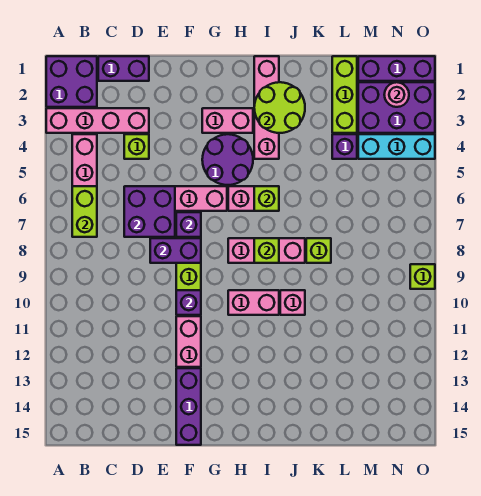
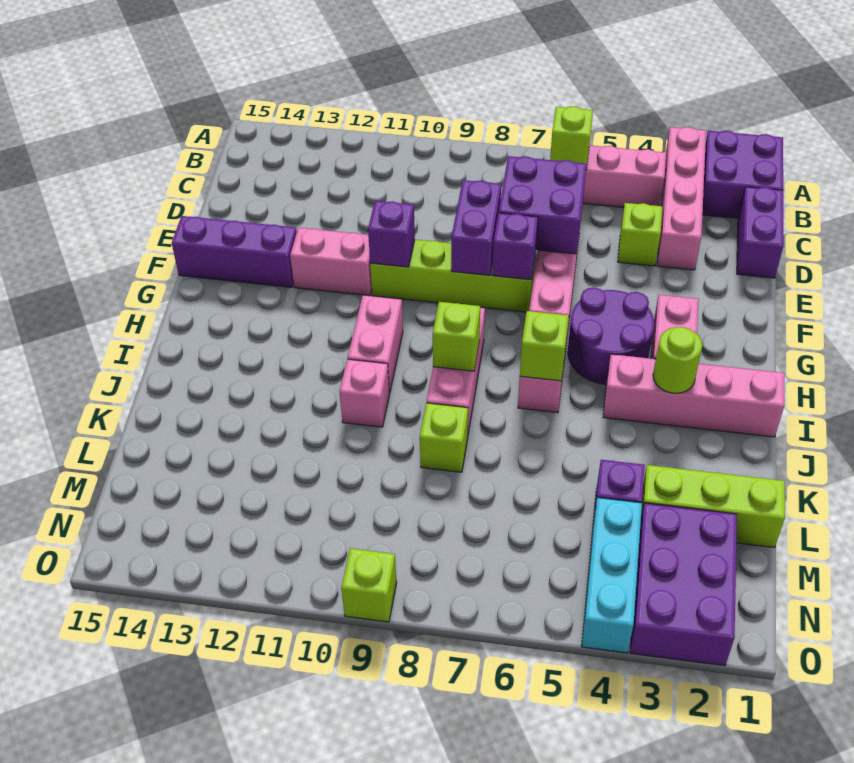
lime 1x2 brick [72,186,97,237] -> lime 1x1 brick [550,107,593,170]
lime 2x2 round brick [254,82,305,133] -> lime 1x1 round brick [653,327,702,393]
purple 1x3 brick [358,56,435,81] -> none
pink 1x1 round brick [384,82,409,107] -> none

